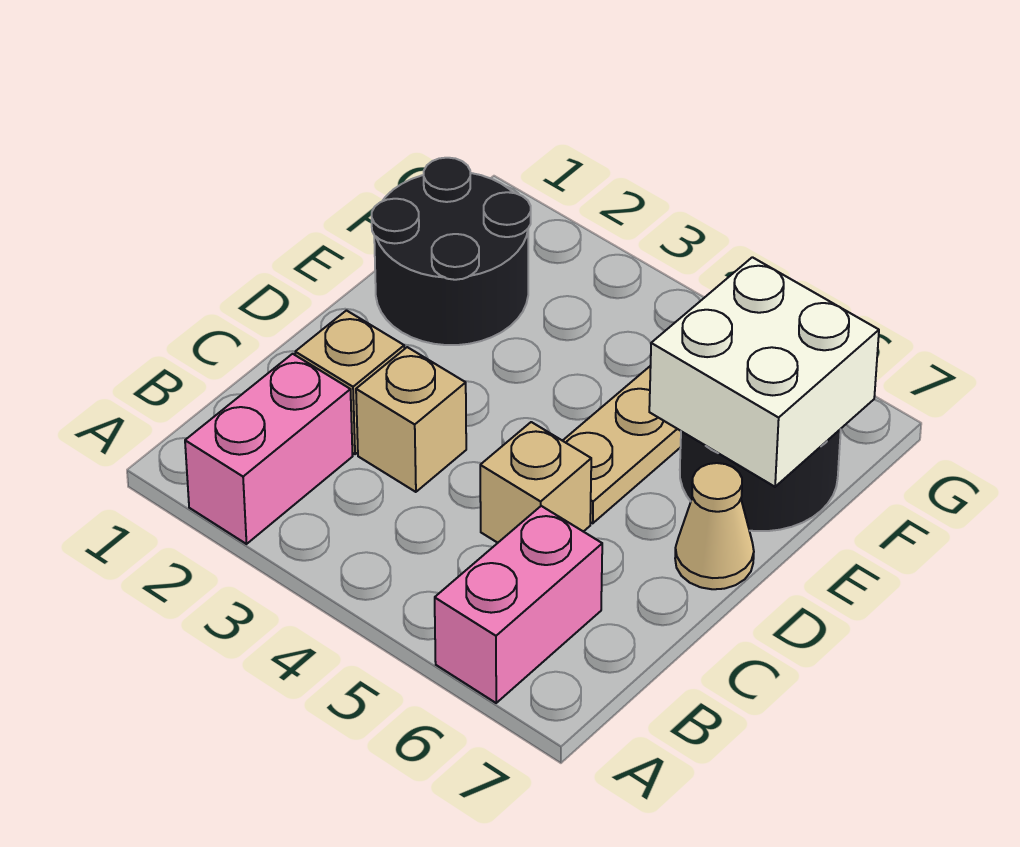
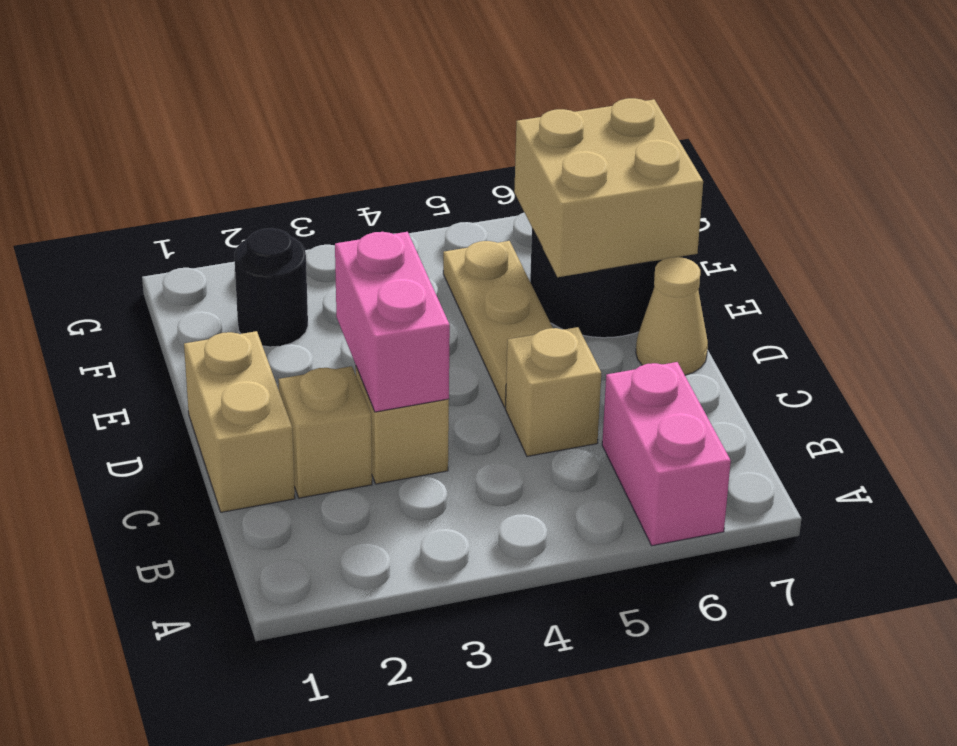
pink 1x2 brick [185,354,353,544] -> pink 1x2 brick moved to [335,232,450,412]
none -> tan 1x2 brick [184,331,295,512]
black 2x2 round brick [372,158,531,345] -> black 1x1 round brick [234,228,308,347]
white 2x2 brick [649,257,879,487] -> tan 2x2 brick [514,98,703,277]

